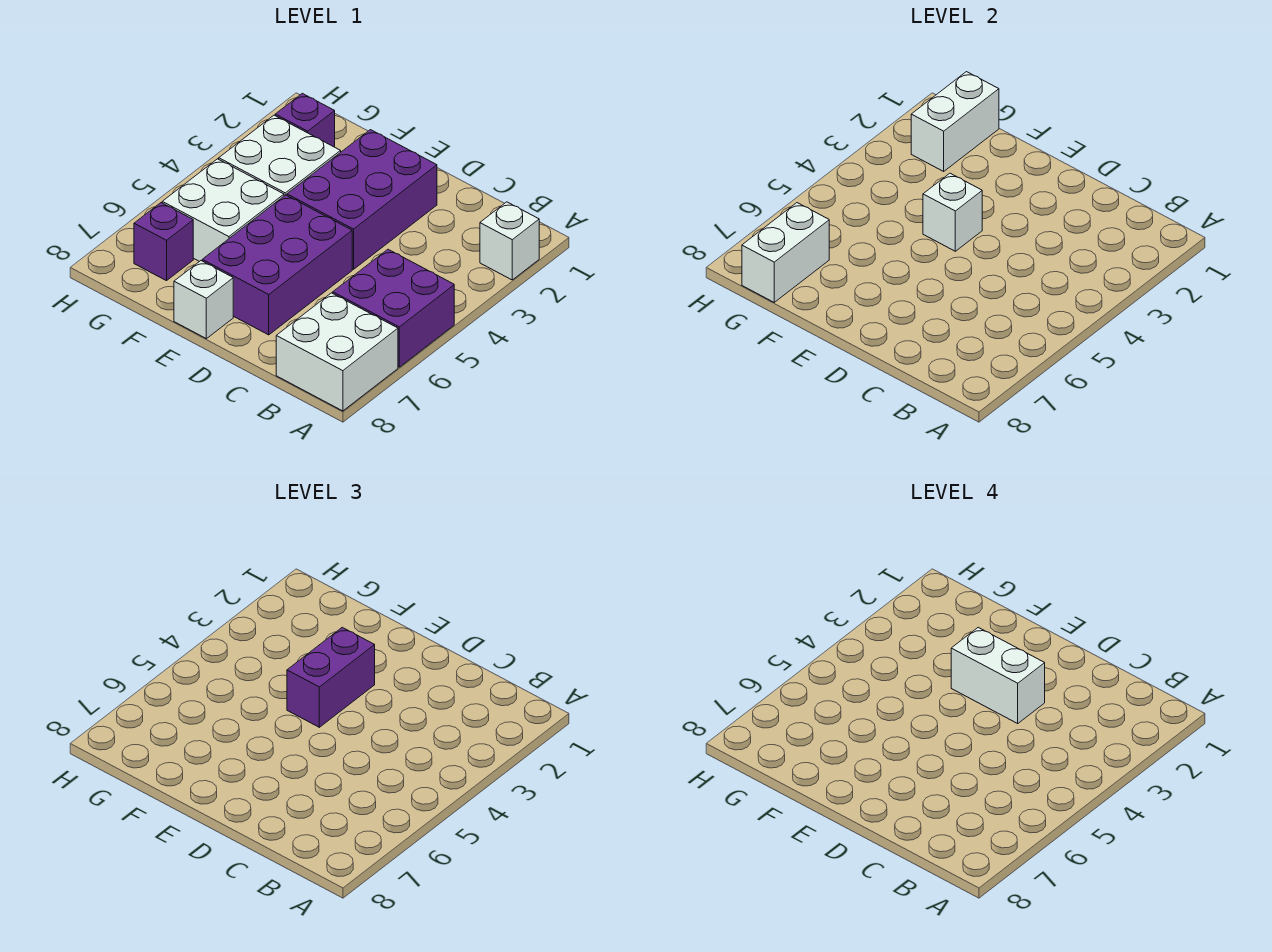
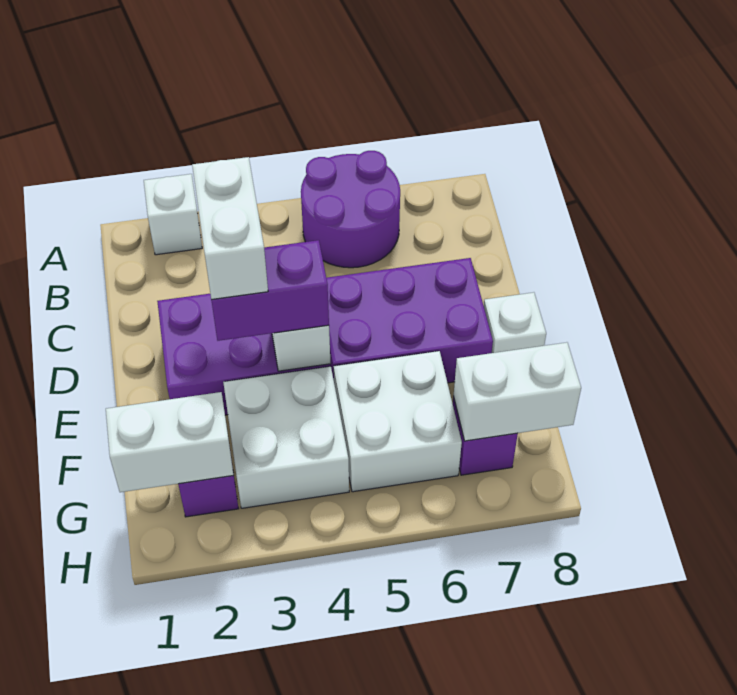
purple 2x2 brick [333,249,454,367] -> purple 2x2 round brick [301,151,400,268]
white 2x2 brick [276,293,398,411] -> none

